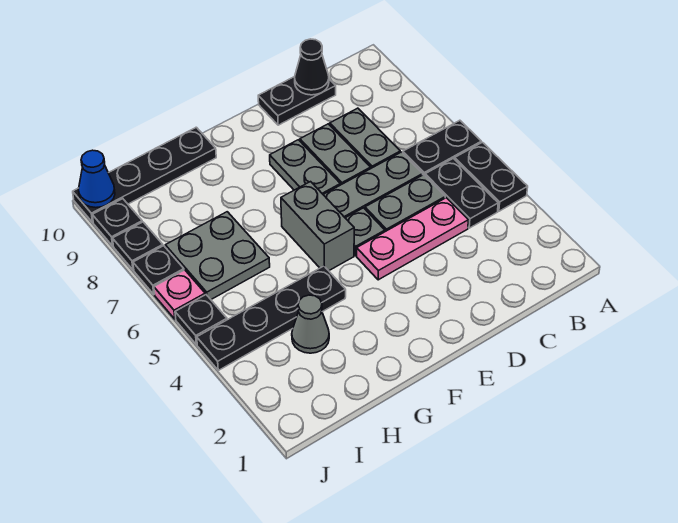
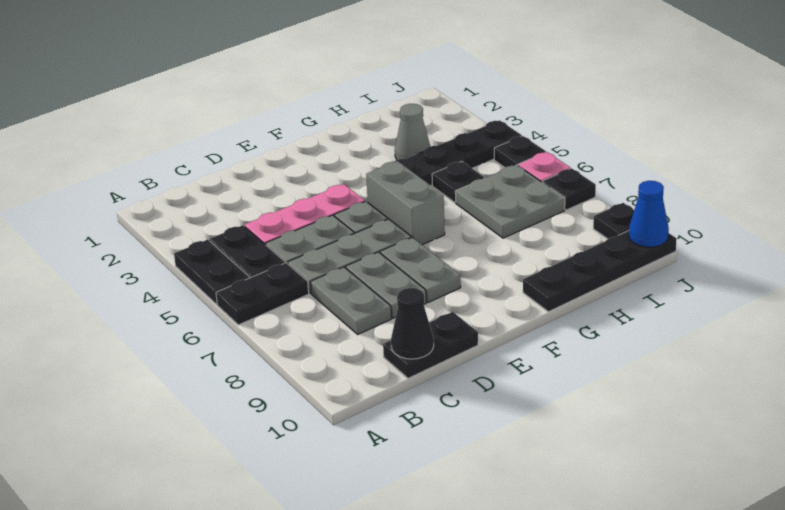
black 1x1 plate [113,222,163,270] -> black 1x1 plate moved to [432,161,484,202]

